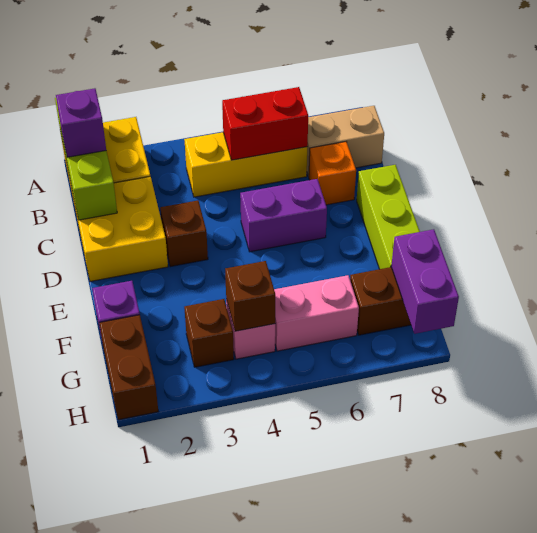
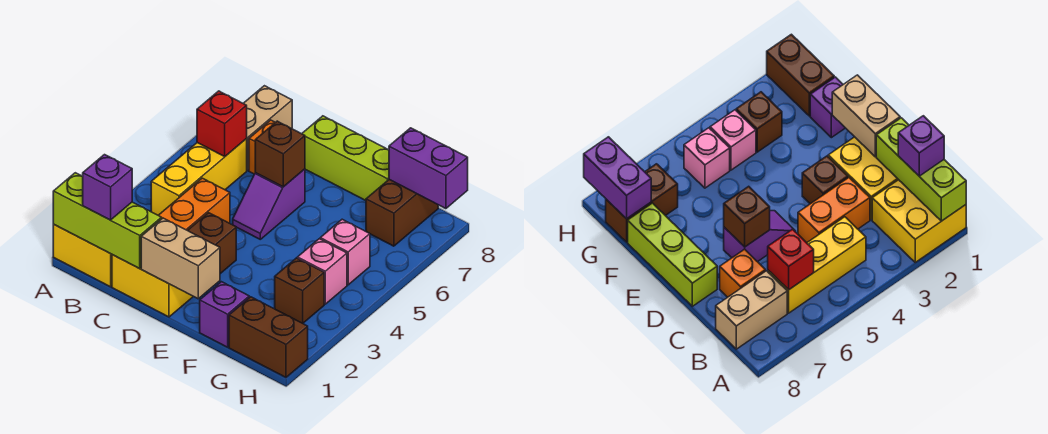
red 1x2 brick [222,87,308,160] -> red 1x1 brick [197,91,247,156]
none -> orange 1x2 brick [159,178,230,231]
none -> tan 1x2 brick [141,218,220,299]
purple 1x2 brick [240,179,327,252] -> purple 1x2 slope [233,169,305,239]
brown 1x1 brick [225,261,275,331] -> brown 1x1 brick moved to [255,121,305,187]
pink 1x2 brick [274,275,359,351] -> pink 1x1 brick [320,219,370,285]

